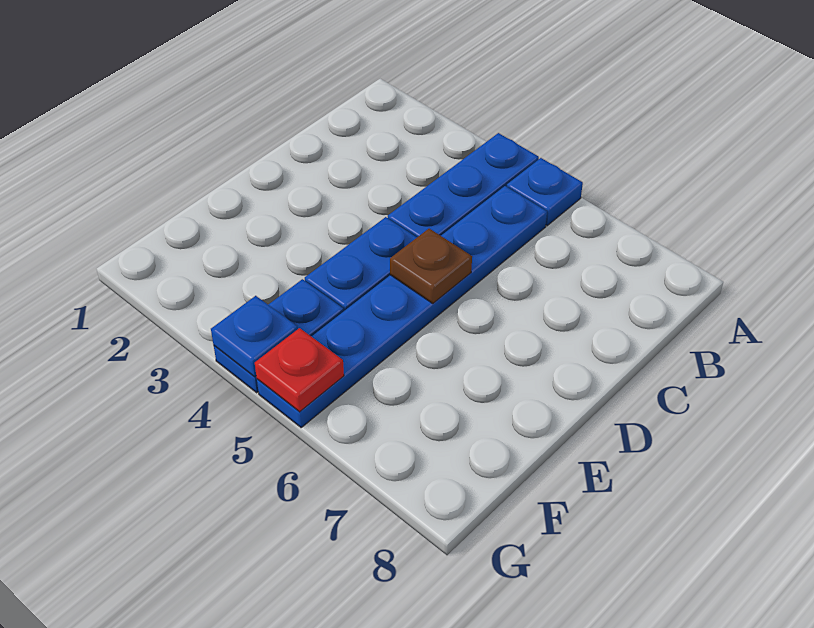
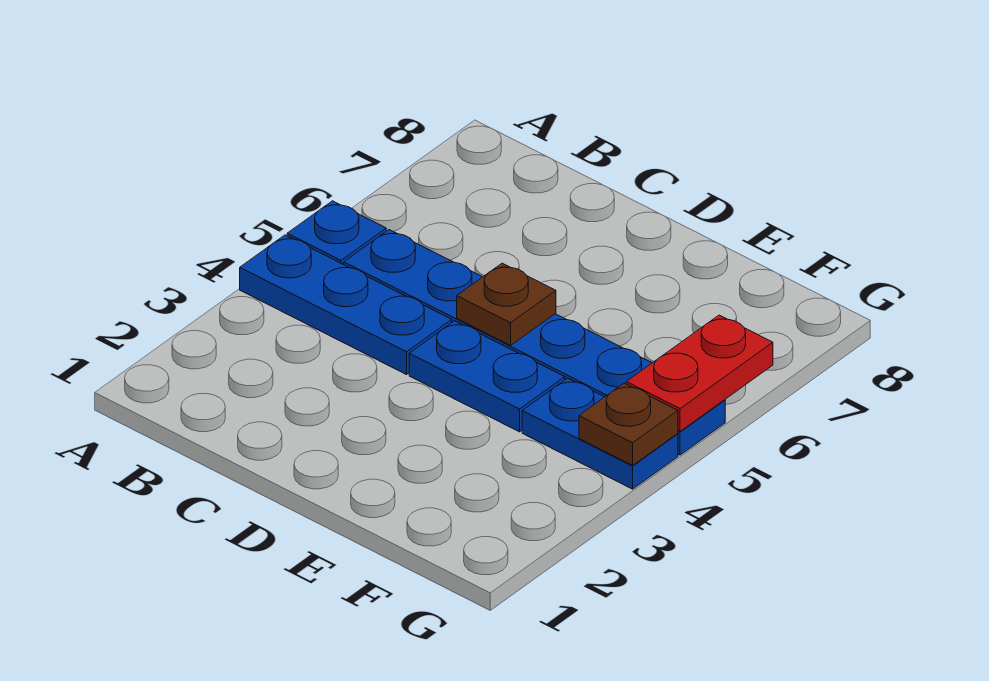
blue 1x1 plate [211,296,298,377] -> brown 1x1 plate [579,383,678,465]
red 1x1 plate [255,328,344,412] -> red 1x2 plate [626,315,773,431]

